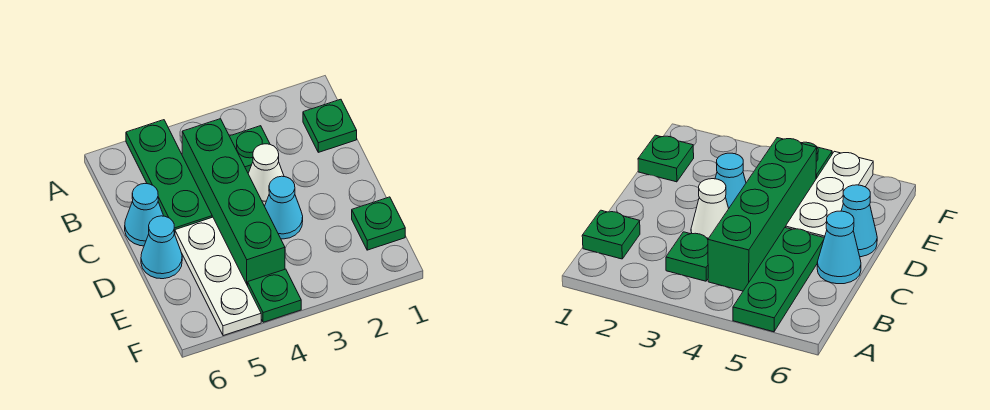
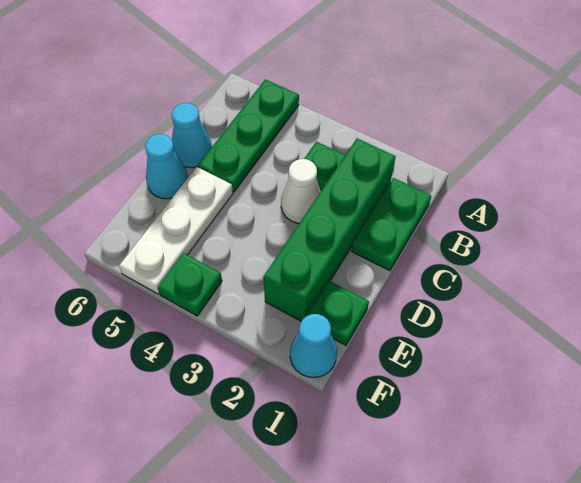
green 1x1 plate [303,99,357,152] -> green 1x2 plate [351,178,431,271]
green 1x4 brick [182,119,285,286] -> green 1x4 brick moved to [263,138,396,321]
cyan 1x1 cone [265,176,303,239] -> cyan 1x1 cone moved to [290,314,337,377]

